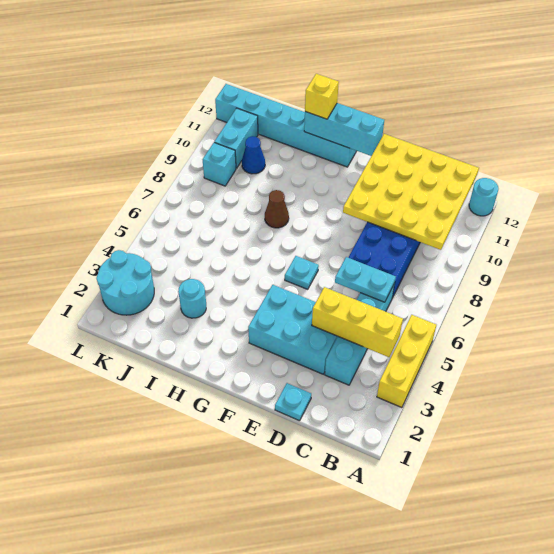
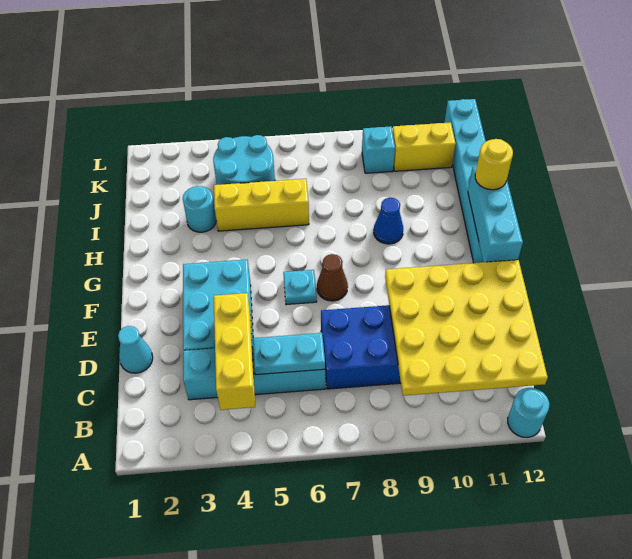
yellow 1x3 brick [377,315,436,408] -> yellow 1x3 brick moved to [214,179,309,231]
cyan 1x2 plate [335,257,396,302] -> cyan 1x2 plate turned to [253,333,325,375]
cyan 1x1 plate [275,383,311,421] -> cyan 1x1 cone [118,326,153,373]
brown 1x1 cone [265,190,289,228] -> brown 1x1 cone moved to [317,254,348,301]
yellow 1x1 brick [305,74,339,119] -> yellow 1x1 round brick [475,139,513,190]
blue 1x1 cone [242,136,265,174] -> blue 1x1 cone moved to [374,198,403,244]
cyan 2x2 round brick [96,250,154,315] -> cyan 2x2 round brick moved to [213,135,275,185]
cyan 1x2 brick [214,108,258,168] -> yellow 1x2 brick [392,122,456,171]

